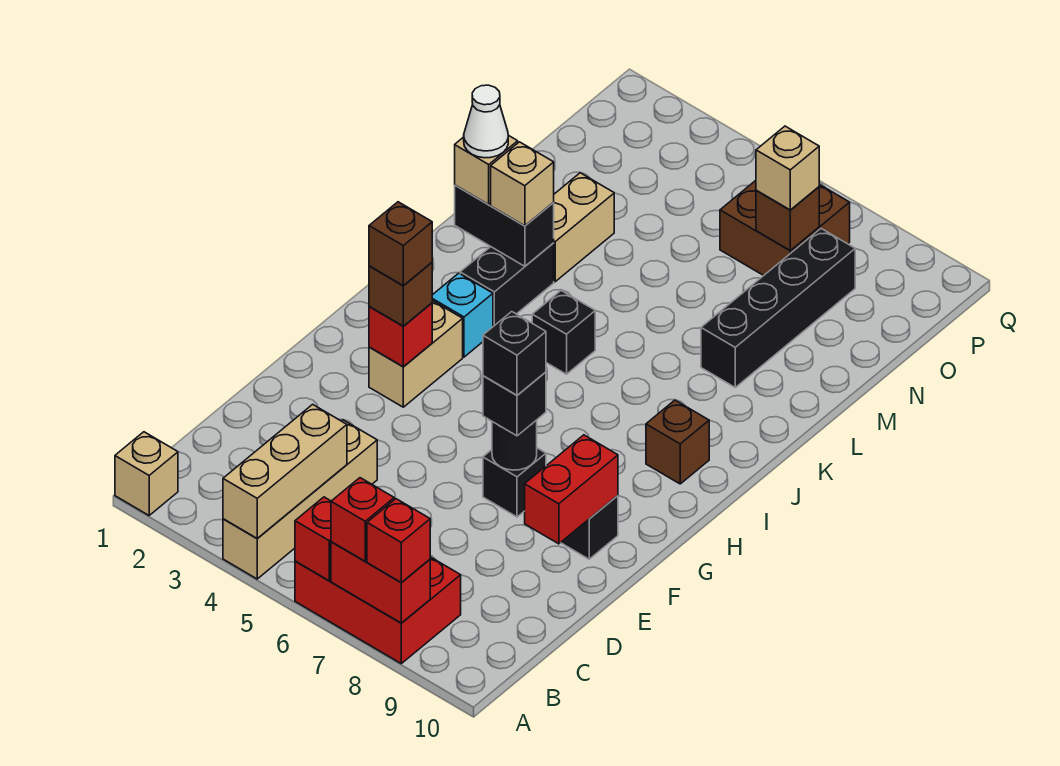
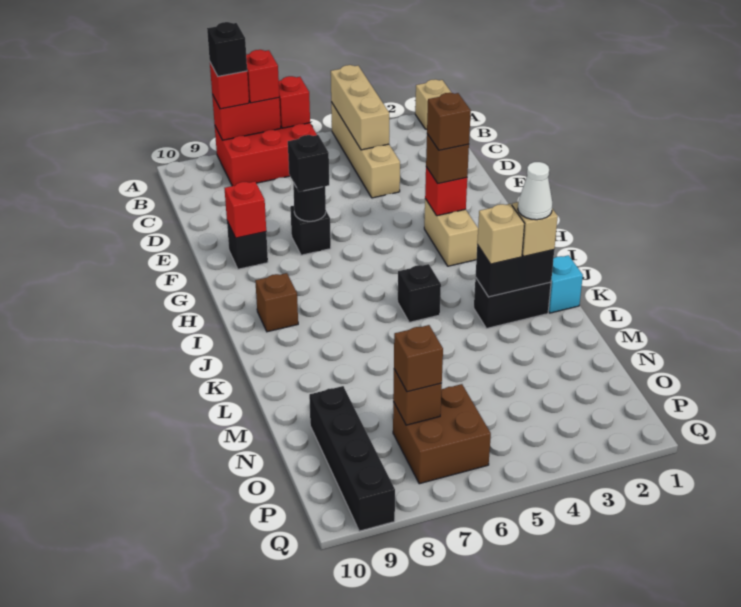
red 1x2 brick [525,435,618,544] -> red 1x1 brick [225,181,266,238]
black 1x1 brick [483,312,546,395] -> black 1x1 brick moved to [207,22,247,76]
cyan 1x1 brick [432,273,493,357] -> cyan 1x1 brick moved to [548,255,583,313]
black 1x2 brick [460,243,554,326] -> black 1x2 brick turned to [474,277,551,329]
tan 1x2 brick [553,173,614,282] -> none
black 1x4 brick [701,229,855,387] -> black 1x4 brick moved to [309,386,395,531]
tan 1x1 brick [756,126,819,210] -> brown 1x1 brick [394,325,443,392]

